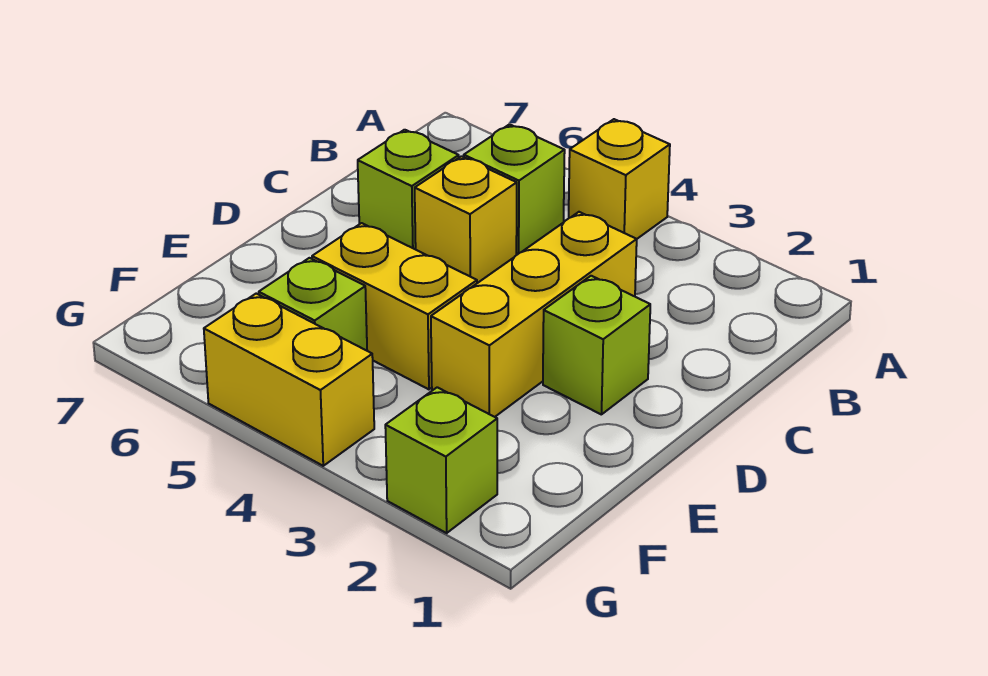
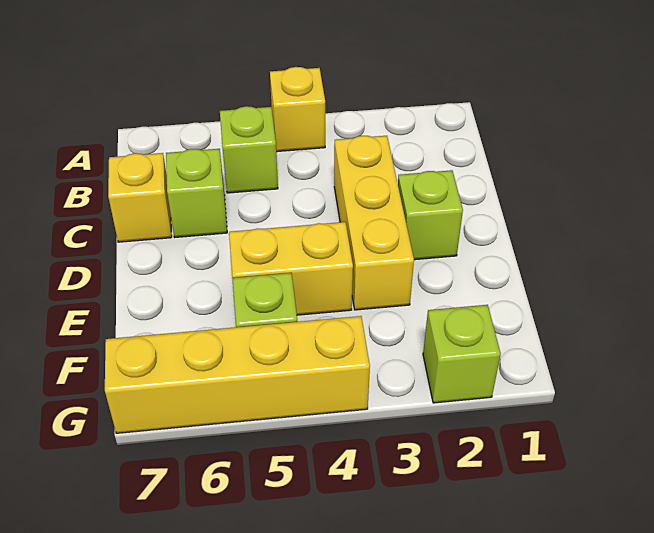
yellow 1x1 brick [415,156,517,283] -> yellow 1x1 brick moved to [108,153,172,242]
yellow 1x2 brick [204,294,374,466] -> yellow 1x4 brick [105,316,370,433]

